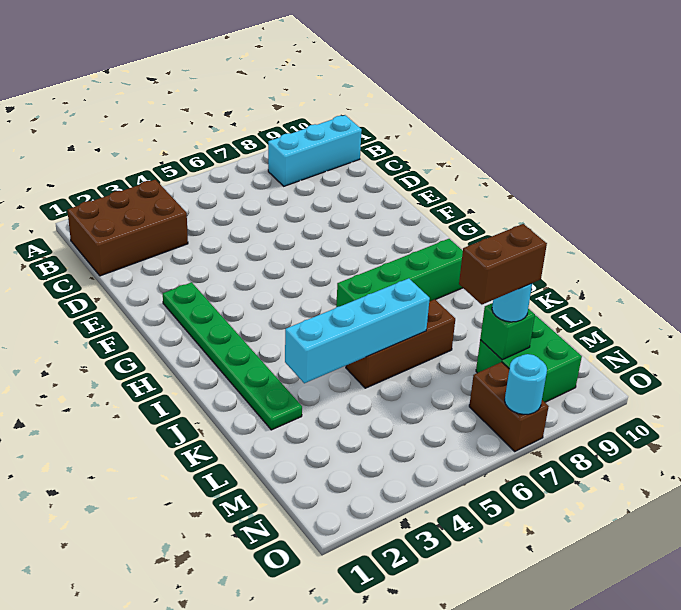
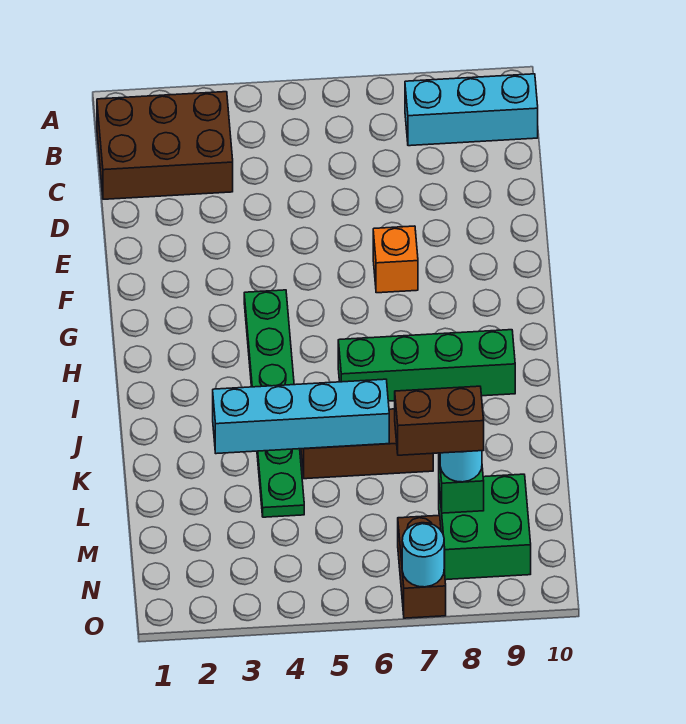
green 1x6 plate [163,282,302,430] -> green 1x6 plate moved to [244,290,304,517]
none -> orange 1x1 brick [373,226,418,293]

